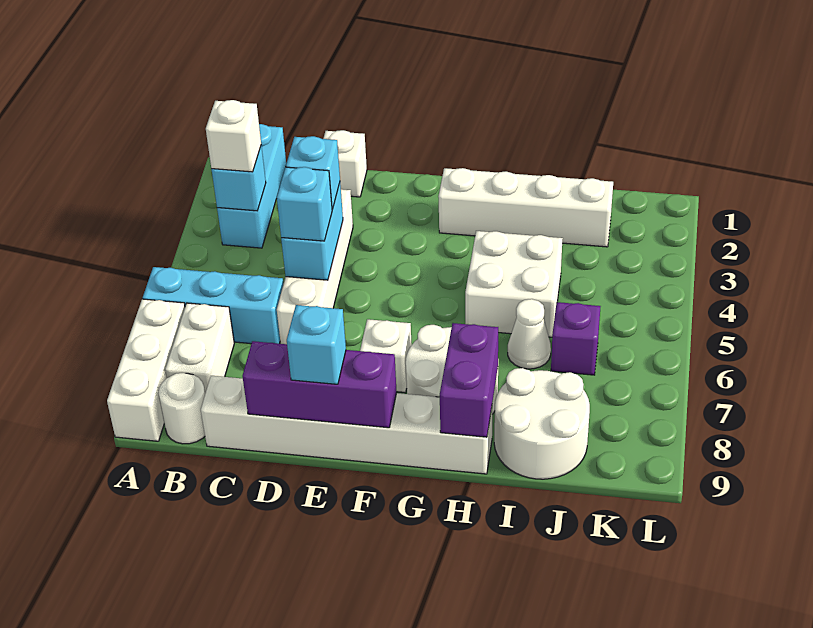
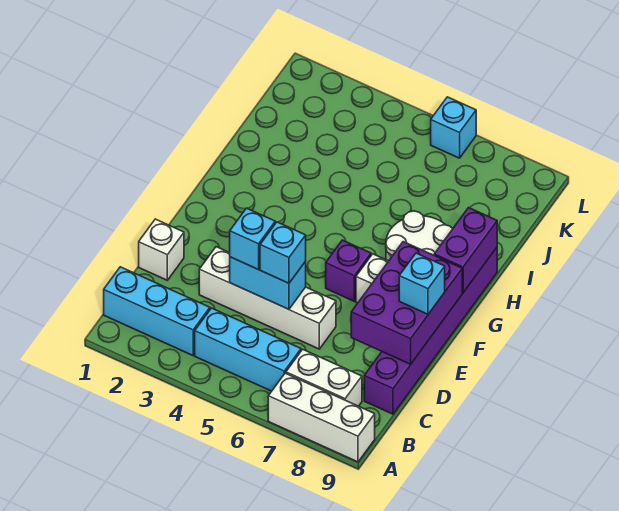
cyan 1x3 brick [143,267,284,344] -> cyan 1x3 brick turned to [195,308,301,391]
cyan 1x1 brick [211,145,266,211] -> cyan 1x1 brick moved to [431,97,476,158]
white 1x1 brick [206,100,261,172] -> none
white 1x1 round brick [159,373,205,444] -> none
white 1x6 brick [201,376,492,474] -> purple 1x6 brick [364,248,497,414]
purple 1x3 brick [242,341,397,428] -> purple 2x3 brick [351,242,462,364]
white 1x4 brick [438,168,613,247] -> none
white 2x2 brick [465,231,563,337] -> none
purple 1x2 brick [440,323,498,437] -> purple 1x2 brick turned to [434,208,497,293]
white 1x1 cone [508,299,551,369] -> none
white 2x2 round brick [494,368,590,479] -> none
purple 1x1 brick [551,302,601,375] -> purple 1x1 brick moved to [326,240,371,301]

